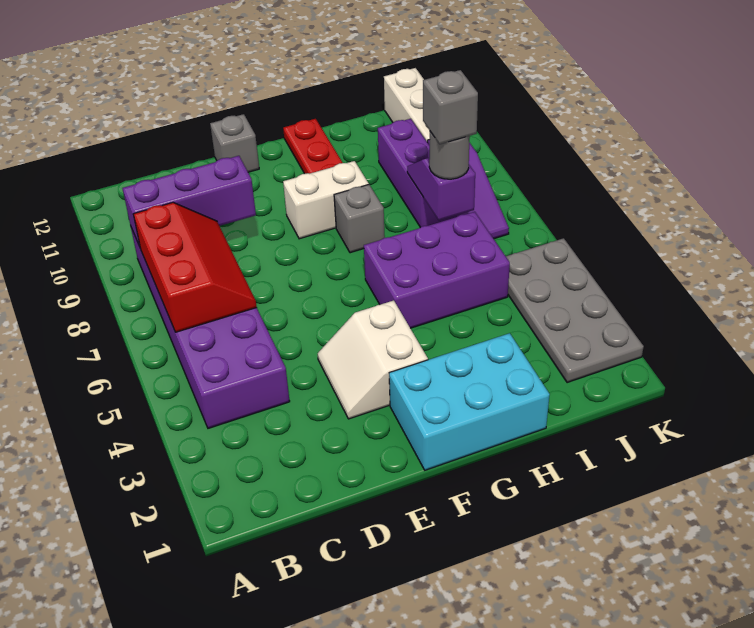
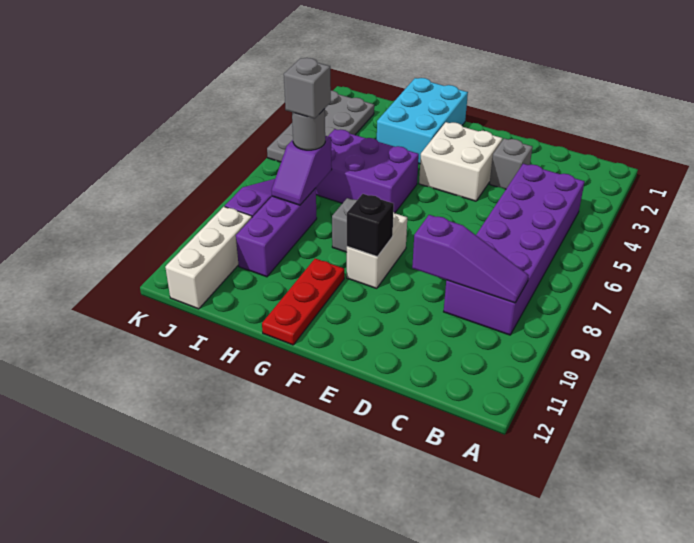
red 2x3 slope [133,203,257,332] -> none
purple 1x3 brick [122,156,256,247] -> purple 1x3 slope [412,215,529,303]
white 2x2 slope [318,300,428,419] -> white 2x2 brick [419,122,503,201]
grey 1x1 brick [210,114,259,172] -> grey 1x1 brick moved to [490,138,532,189]
cyan 2x3 brick [389,333,550,470] -> cyan 2x3 brick turned to [377,78,468,164]
white 1x2 brick [283,161,369,239] -> white 1x2 brick turned to [347,212,407,288]
none -> black 1x1 brick [347,194,394,257]

